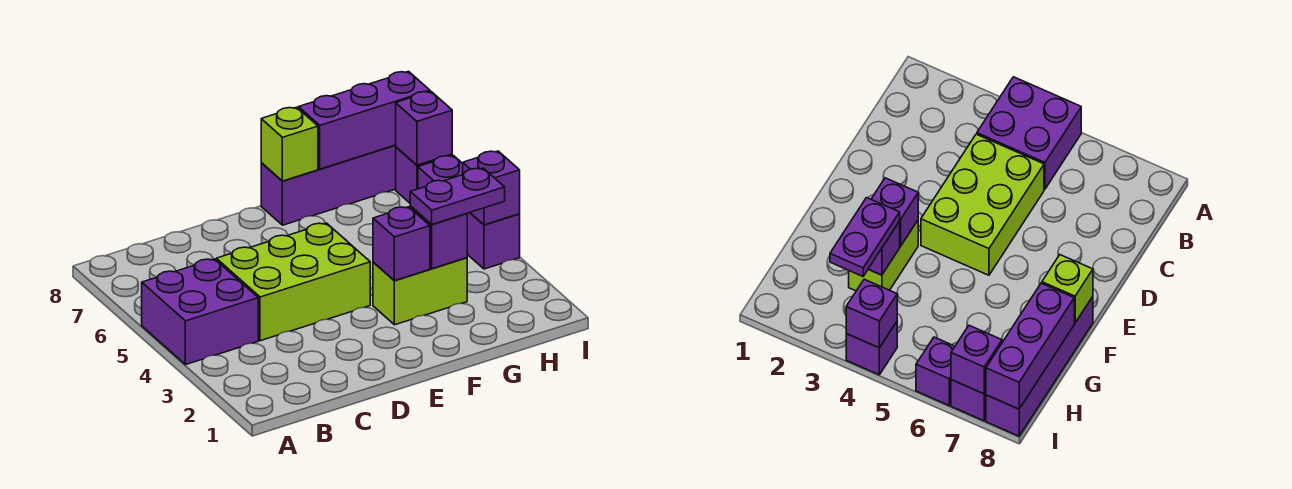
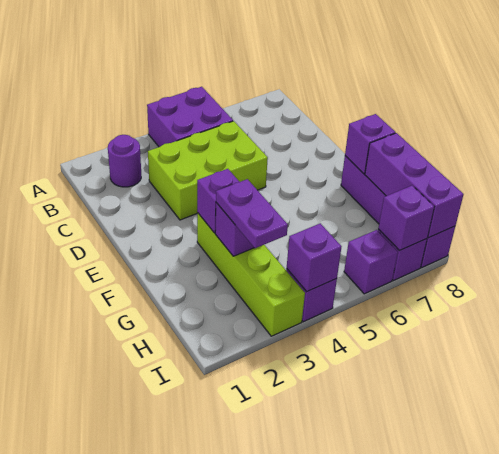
none -> purple 1x1 round brick [108,135,141,187]
lime 2x3 brick [216,223,370,341] -> lime 2x3 brick turned to [148,121,268,220]
lime 1x2 brick [373,258,467,325] -> lime 1x4 brick [197,213,305,336]
lime 1x1 brick [261,107,318,181] -> purple 1x1 brick [345,114,395,174]

